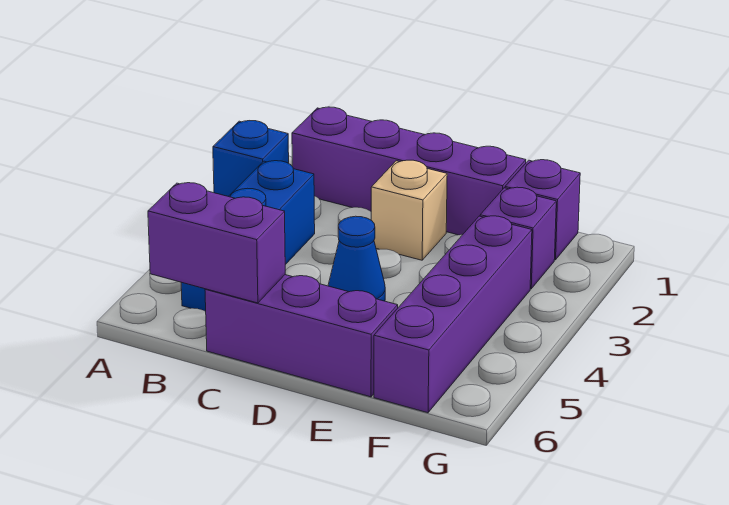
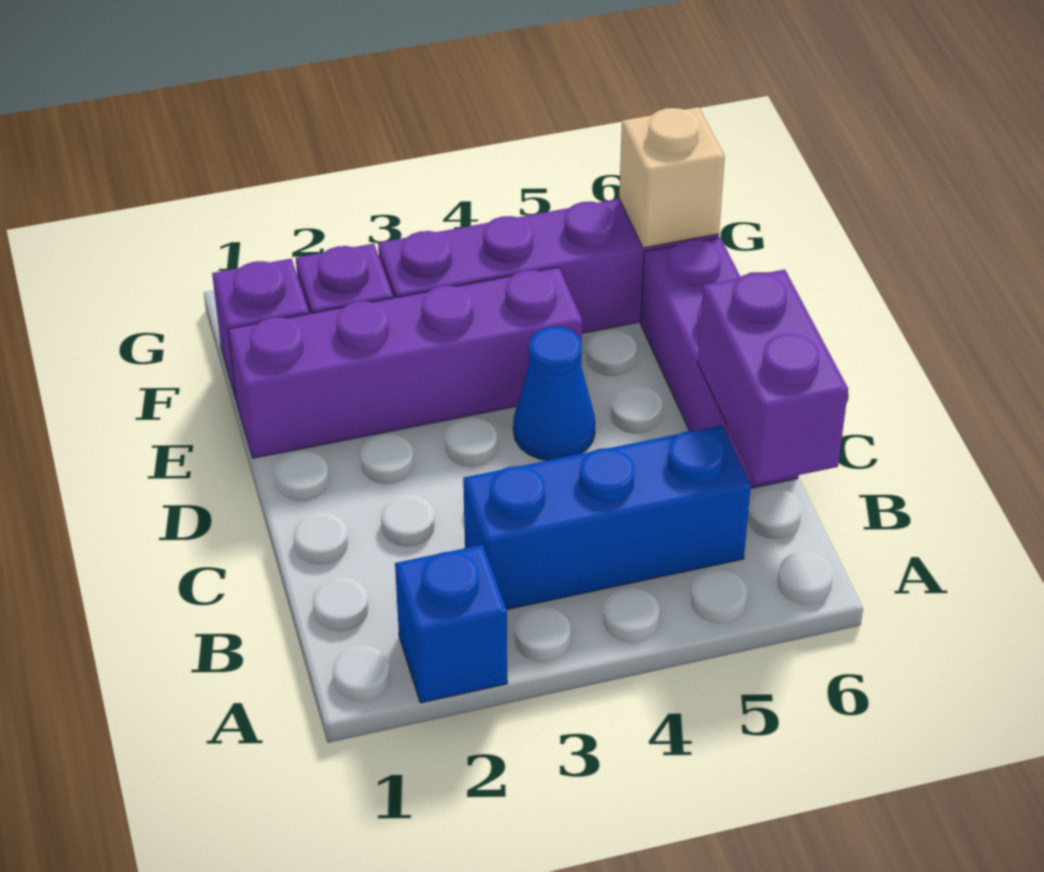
purple 1x4 brick [292,107,526,235] -> purple 1x4 brick turned to [228,267,582,458]
tan 1x1 brick [371,160,447,260] -> tan 1x1 brick moved to [619,107,725,248]

